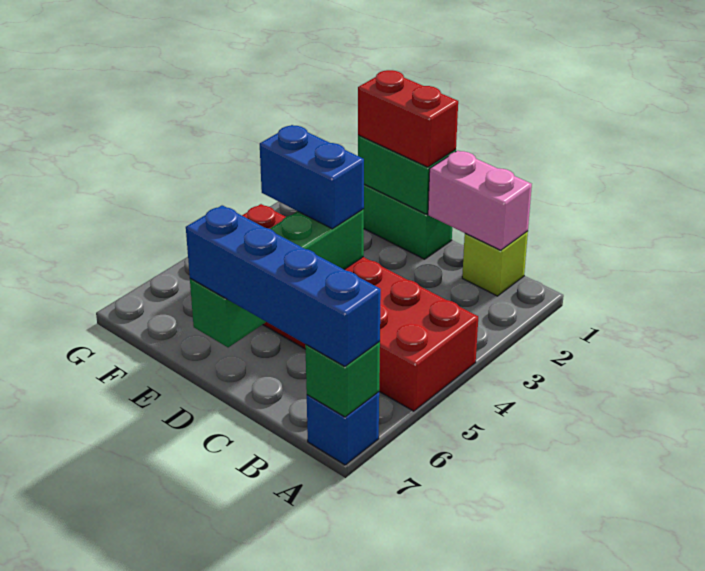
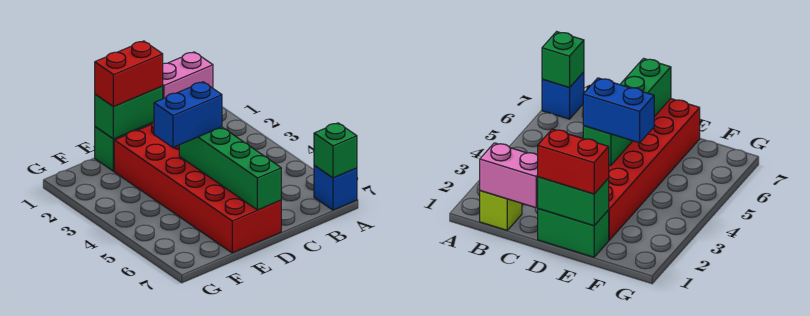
red 2x6 brick [242,204,478,411] -> red 2x6 brick turned to [114,122,281,253]
blue 1x4 brick [186,205,381,366] -> none

